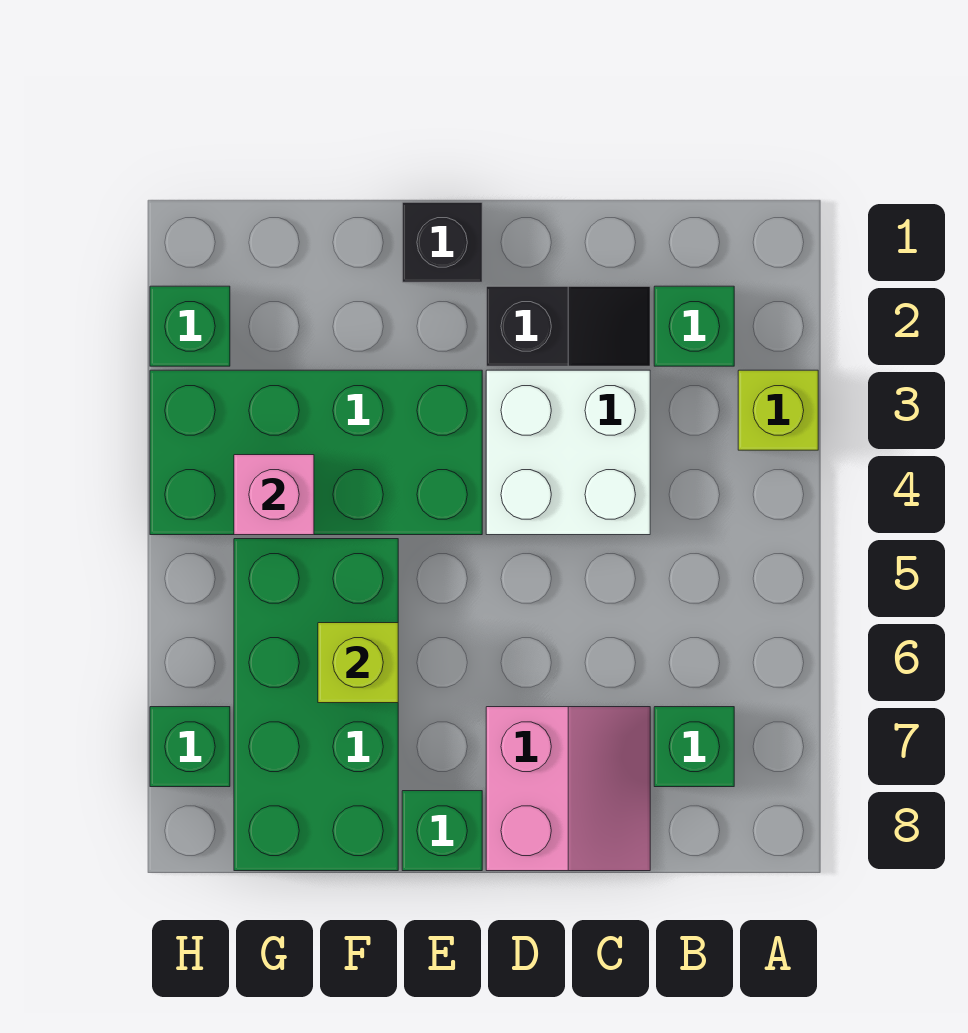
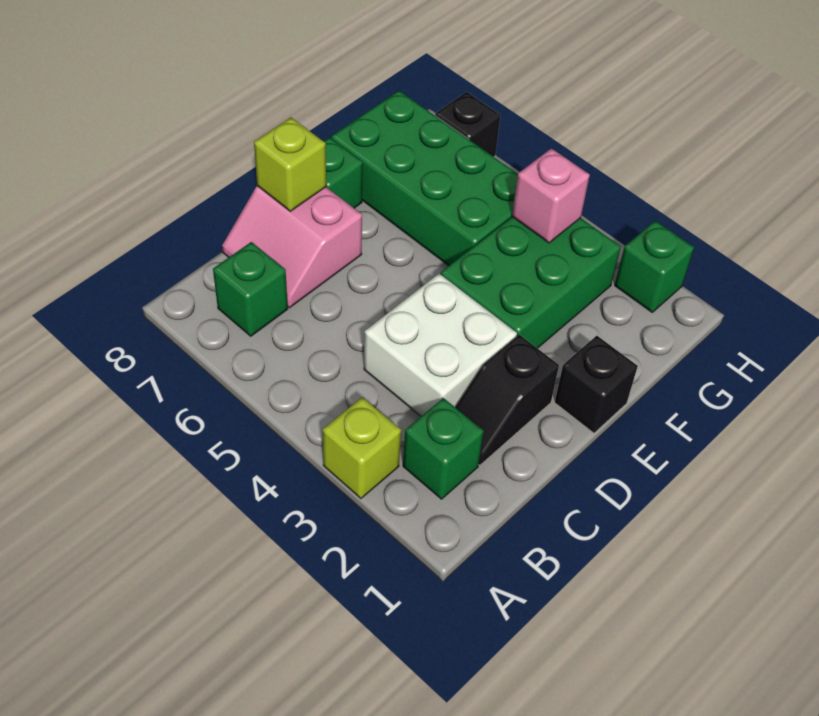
green 2x4 brick [150,370,482,535] -> green 2x3 brick [441,217,621,348]
lime 1x1 brick [318,623,398,703] -> lime 1x1 brick moved to [254,118,326,211]
green 1x1 brick [150,707,230,787] -> black 1x1 brick [435,92,500,157]

